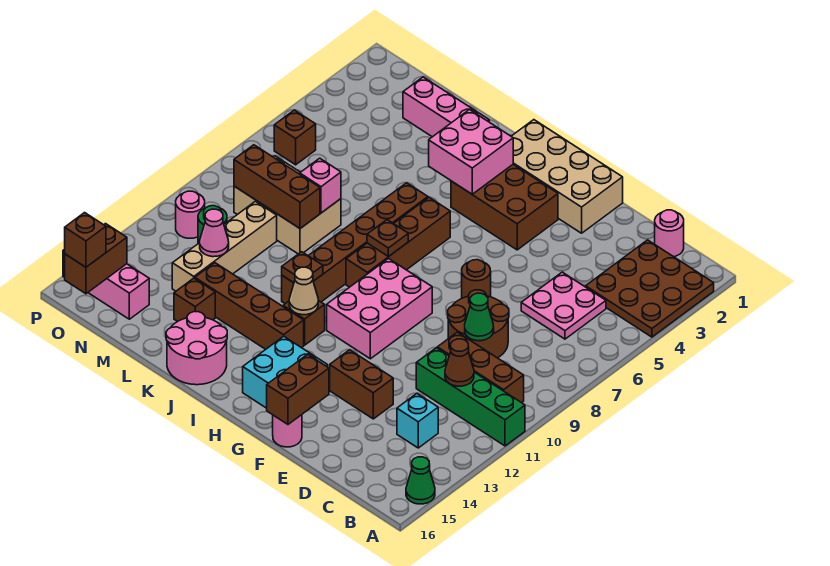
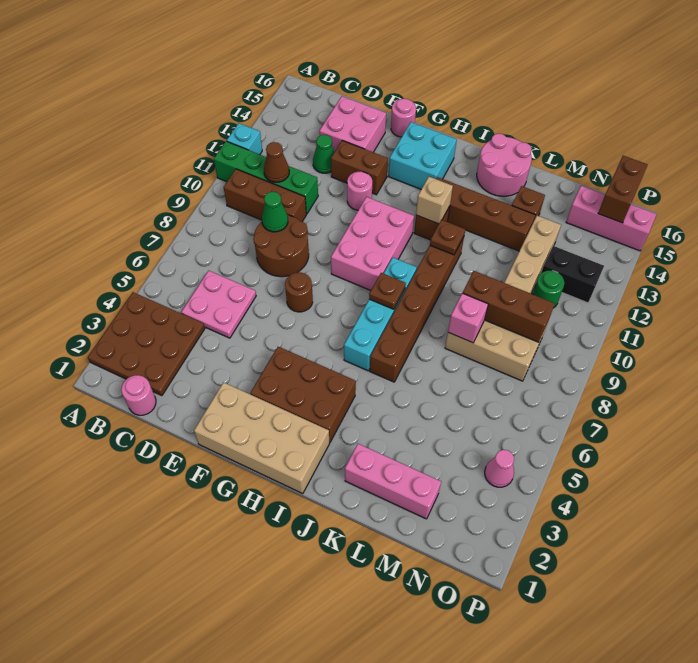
green 1x1 cone [406,457,435,504] -> green 1x1 cone moved to [313,135,334,173]
cyan 1x1 brick [397,393,438,448] -> cyan 1x1 brick moved to [227,123,262,154]
brown 1x2 brick [267,354,329,424] -> none
pink 2x2 brick [429,109,513,194] -> pink 2x2 brick moved to [319,96,386,152]
brown 1x4 brick [346,198,450,287] -> cyan 1x4 brick [344,258,417,371]
tan 1x1 cone [289,267,318,315] -> tan 1x1 brick [416,177,453,224]
pink 1x1 cone [200,209,229,257] -> pink 1x1 cone moved to [485,450,514,487]
none -> black 1x2 brick [541,246,604,303]
brown 1x1 brick [274,110,316,165] -> none
pink 1x1 round brick [176,191,205,238] -> pink 1x1 round brick moved to [347,172,372,210]
brown 1x1 brick [65,213,106,267] -> none

